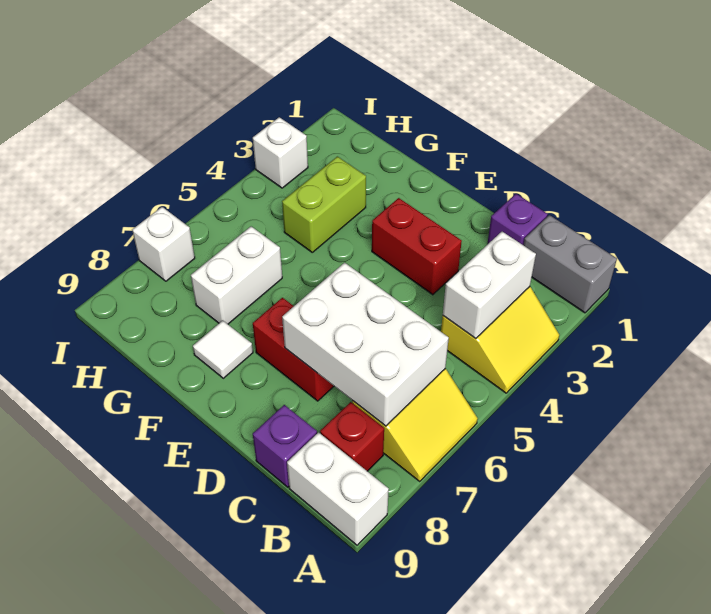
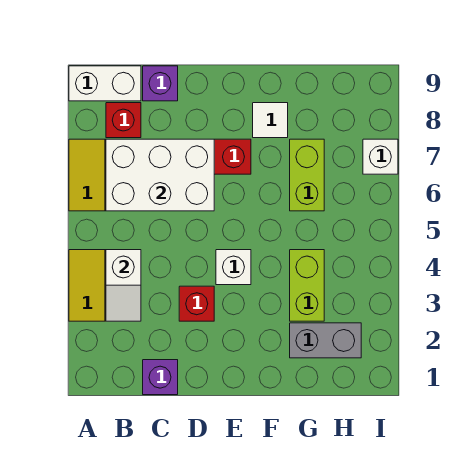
grey 1x2 brick [524,215,617,313] -> grey 1x2 brick moved to [290,323,361,358]
white 1x2 brick [443,232,536,339] -> white 1x2 slope [106,250,141,321]
red 1x2 brick [372,198,462,295] -> red 1x1 brick [179,286,214,321]
white 1x2 brick [191,226,282,324] -> lime 1x2 brick [290,139,324,211]
white 1x1 brick [253,117,308,188] -> white 1x1 brick moved to [216,250,251,285]

